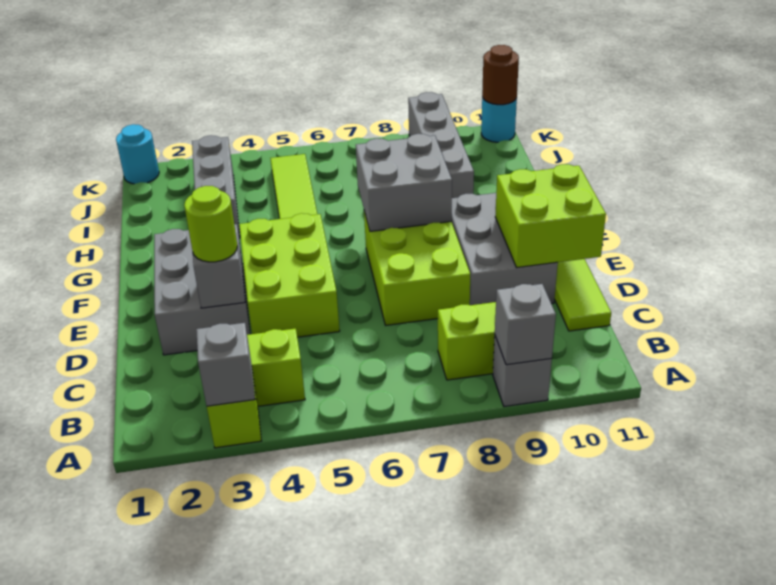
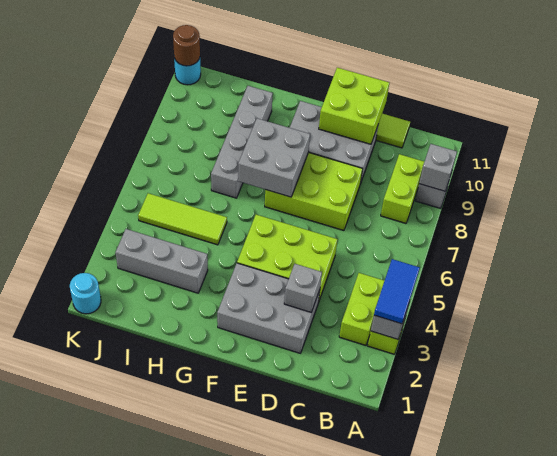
none -> blue 1x2 tile [374,259,420,324]
lime 1x1 round brick [184,186,237,262] -> none
grey 1x4 brick [408,92,474,198] -> grey 1x4 brick turned to [211,86,273,198]

